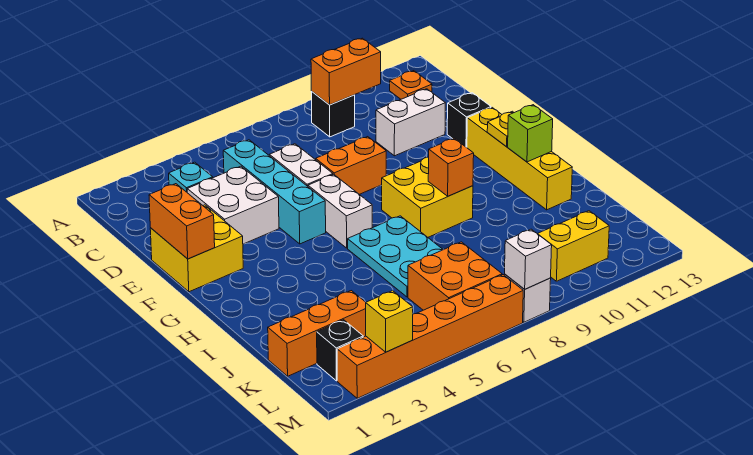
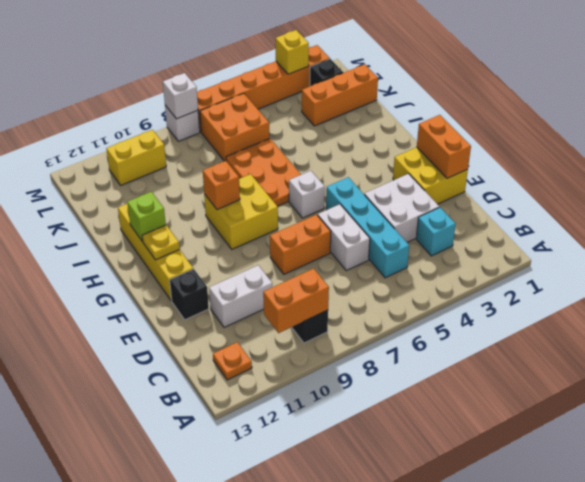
white 1x2 brick [308,174,372,248] -> white 1x1 brick [289,171,325,218]
cyan 2x3 plate [348,216,443,297] -> orange 2x3 plate [226,138,301,206]

